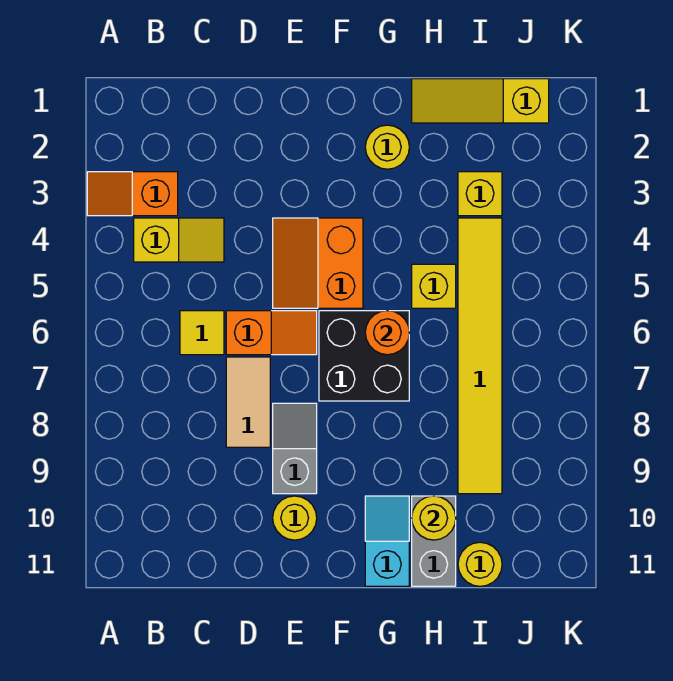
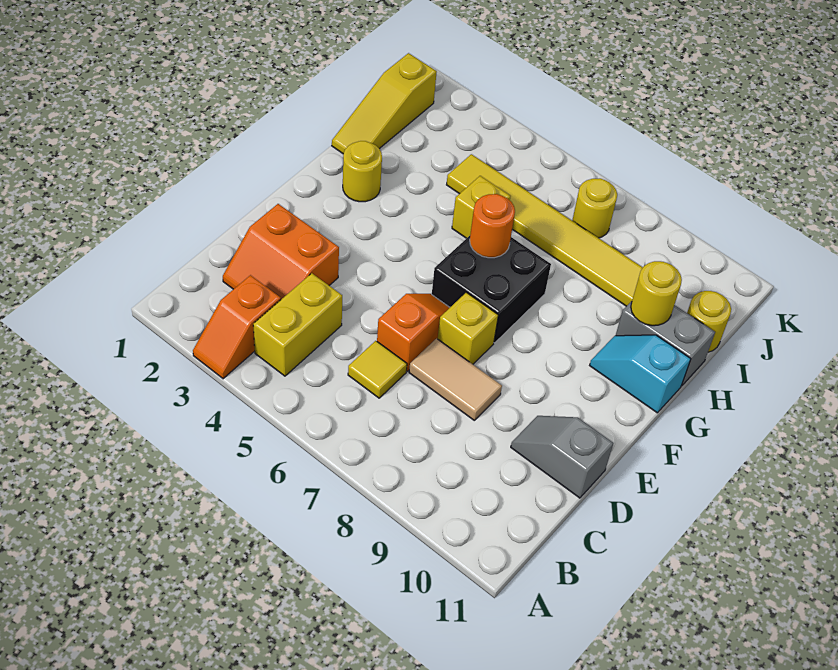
yellow 1x2 slope [134,218,224,262] -> yellow 1x2 brick [253,273,342,376]
orange 2x2 slope [273,218,363,308] -> orange 2x2 slope moved to [223,204,339,299]
grey 1x2 slope [273,403,317,494] -> grey 1x2 slope moved to [511,416,613,498]
yellow 1x1 round brick [273,496,317,540] -> yellow 1x1 round brick moved to [572,178,617,238]
yellow 1x1 brick [458,172,502,216] -> yellow 1x1 brick moved to [438,292,498,364]

